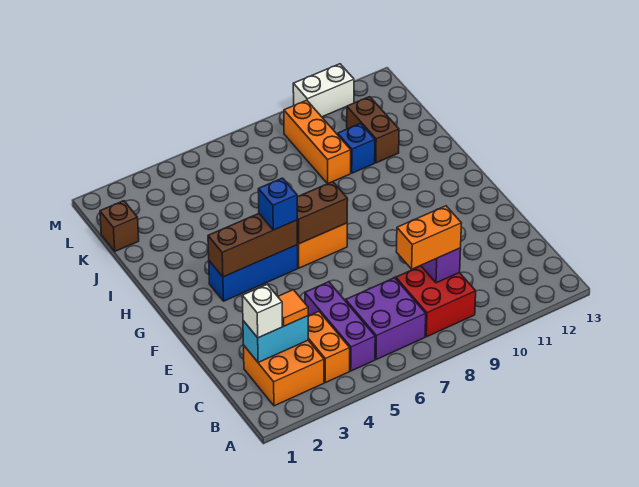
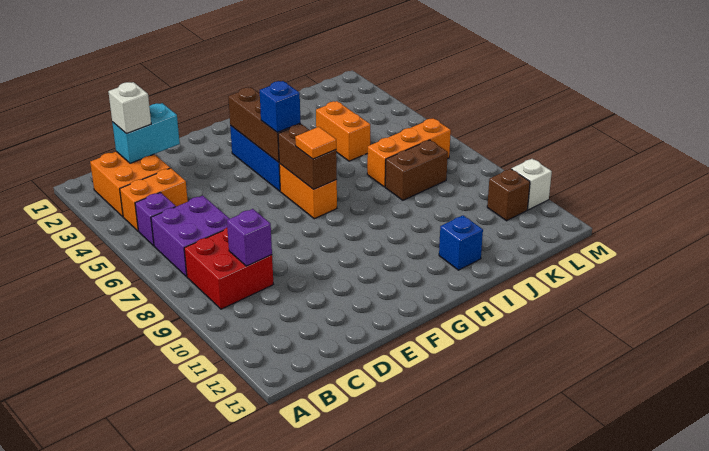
purple 1x3 brick [305,282,375,371] -> purple 1x1 brick [135,192,176,246]
cyan 1x2 brick [243,316,308,362] -> cyan 1x2 brick turned to [112,103,180,163]
orange 1x1 tile [278,290,308,326] -> orange 1x1 tile moved to [295,127,336,159]
orange 1x2 brick [396,206,462,269] -> orange 1x2 brick moved to [316,101,370,161]
orange 1x3 brick [284,100,351,184] -> orange 1x3 brick moved to [367,118,451,187]
blue 1x1 brick [337,123,375,173] -> blue 1x1 brick moved to [439,215,483,270]
brown 1x2 brick [347,97,399,163] -> brown 1x2 brick moved to [385,140,448,200]
brown 1x1 brick [100,201,139,251] -> brown 1x1 brick moved to [487,169,530,221]
white 1x2 brick [293,64,354,117] -> white 1x1 brick [511,159,552,210]

